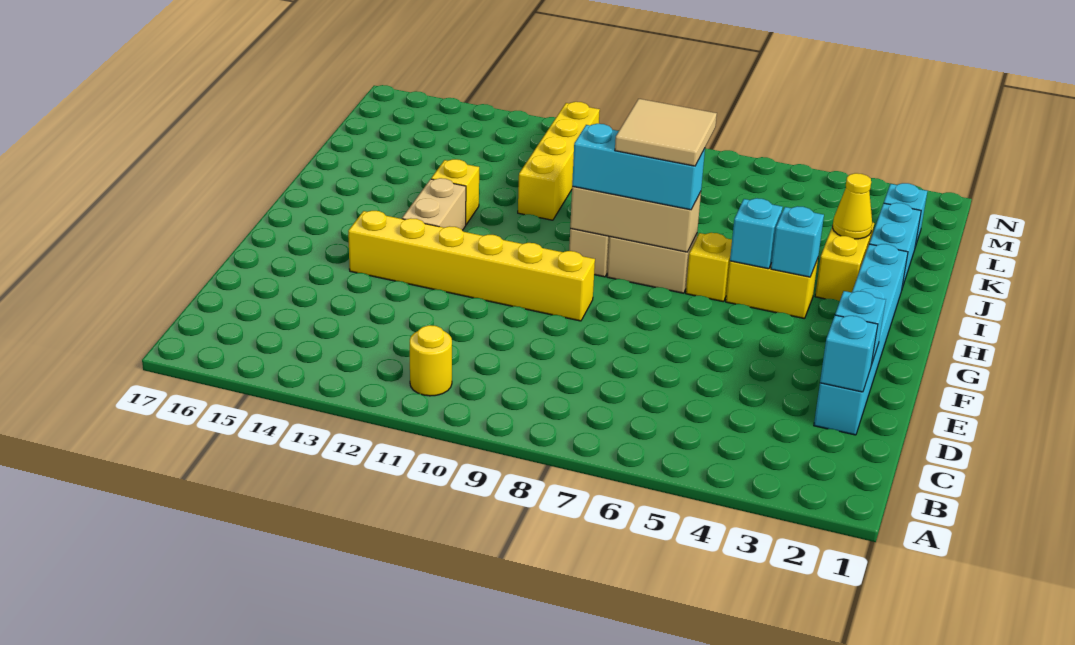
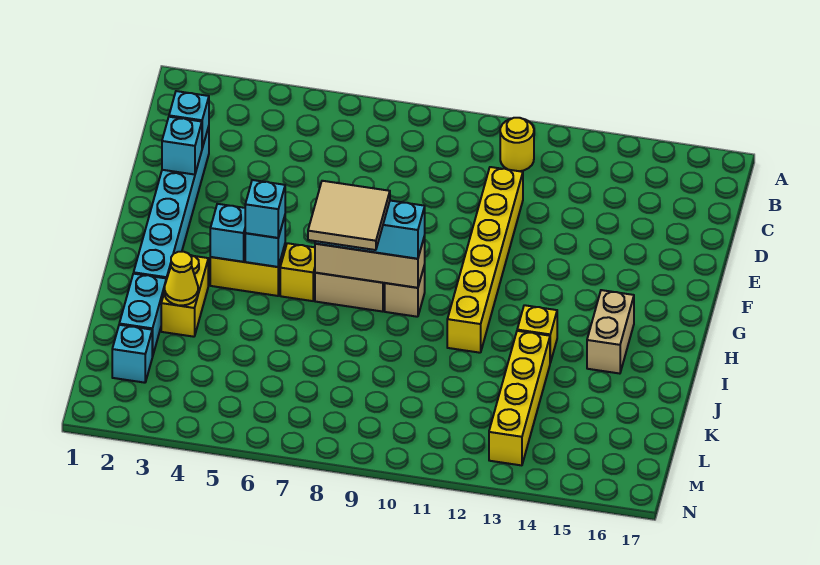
yellow 1x6 brick [348,211,595,321] -> yellow 1x6 brick turned to [447,167,523,353]
tan 1x2 brick [402,178,466,230] -> tan 1x2 brick moved to [587,290,634,374]
none -> cyan 1x1 brick [245,180,285,238]
yellow 1x4 brick [518,102,600,220] -> yellow 1x4 brick moved to [489,331,550,465]

